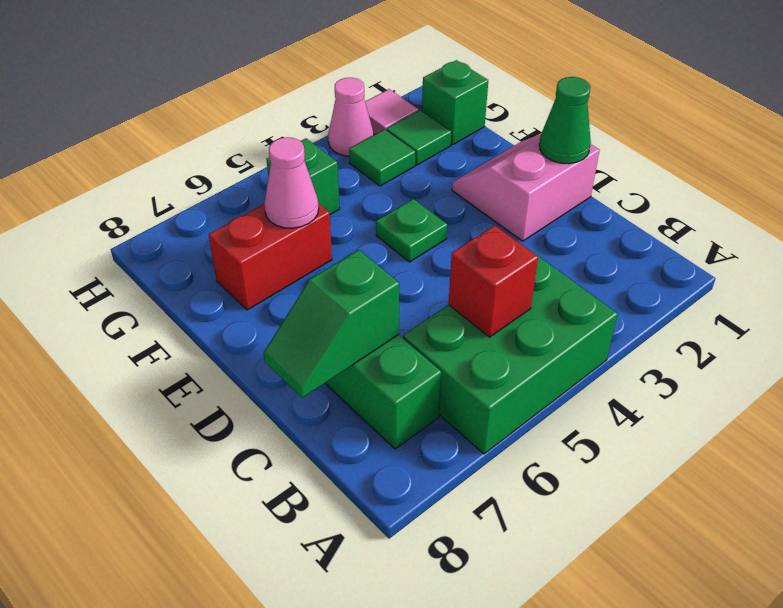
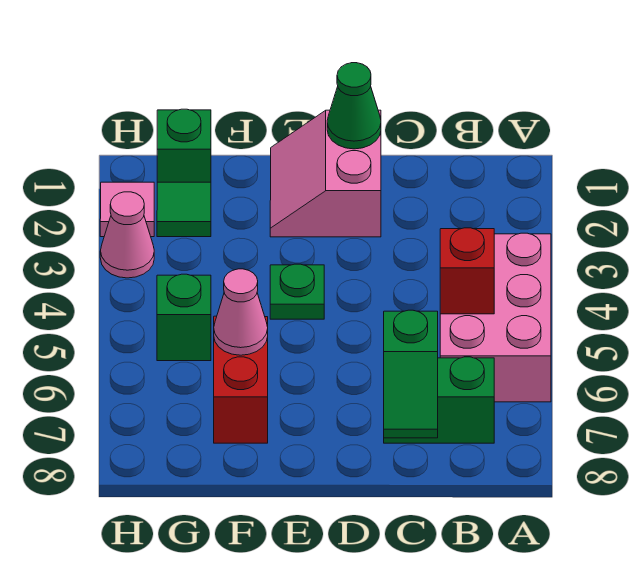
green 2x3 brick [403,251,618,454] -> pink 2x3 brick [440,233,551,402]
green 1x1 tile [349,130,415,186] -> none

